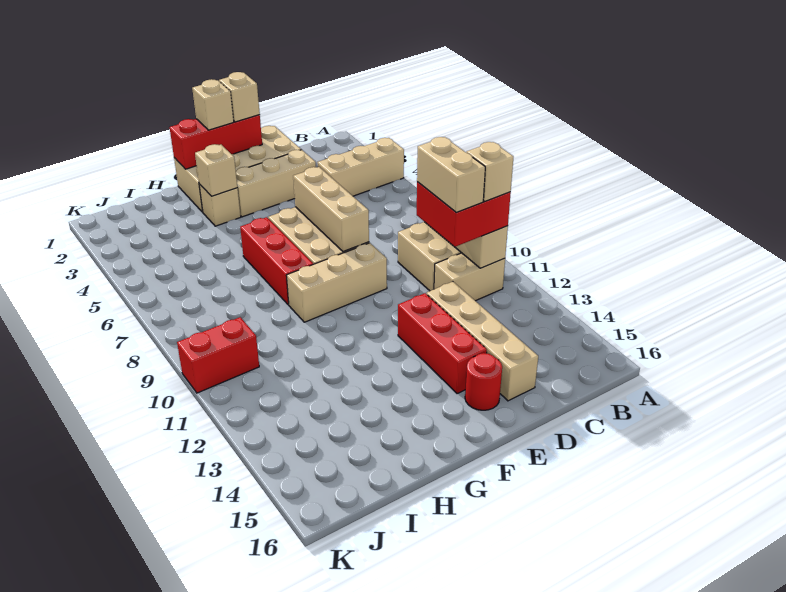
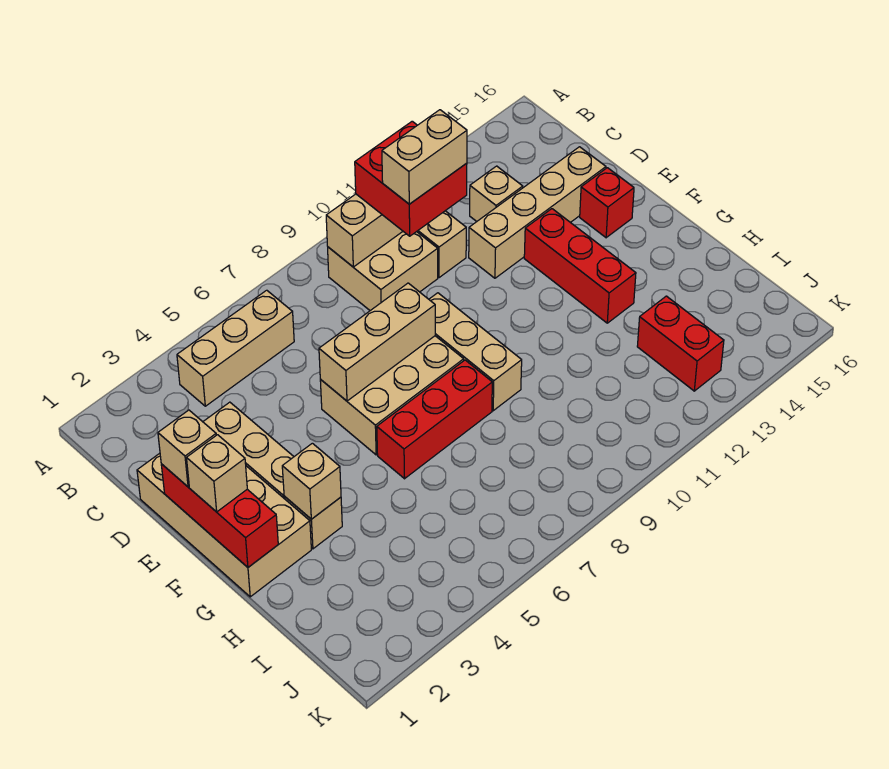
tan 1x3 brick [317,138,404,196] -> tan 1x3 brick turned to [177,290,294,406]
tan 1x1 brick [466,142,514,201] -> tan 1x1 brick moved to [470,166,523,221]
red 1x3 brick [398,293,487,394] -> red 1x3 brick turned to [524,209,636,323]
red 1x1 round brick [465,353,502,410] -> red 1x1 brick [580,168,634,238]
red 1x2 brick [177,317,259,393] -> red 1x2 brick moved to [637,296,724,391]

